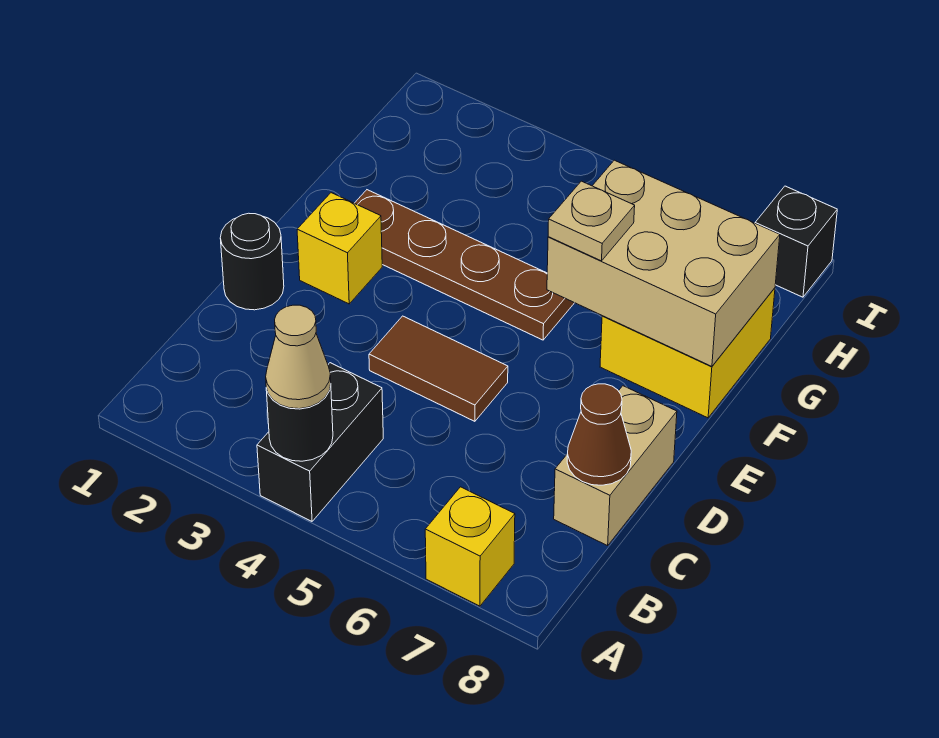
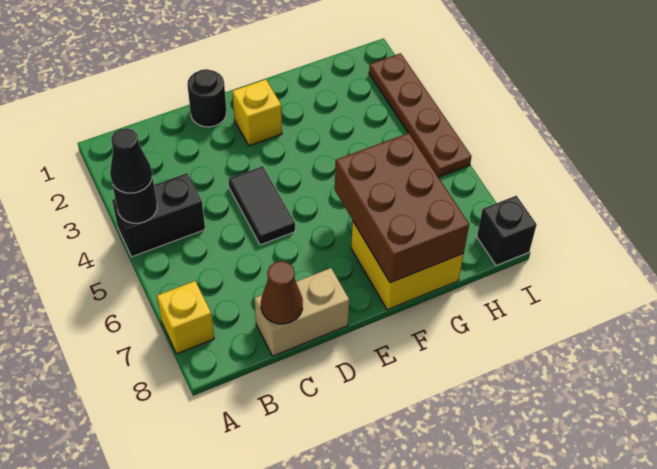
tan 1x1 cone [266,305,331,409] -> black 1x1 cone [110,128,152,193]
brown 1x2 tile [369,316,508,421] -> black 1x2 tile [228,166,295,245]
brown 1x4 plate [355,190,574,340] -> brown 1x4 plate moved to [369,53,472,177]
tan 2x3 brick [547,160,780,366] -> brown 2x3 brick [335,133,469,283]
tan 1x1 plate [548,181,635,261] -> none

